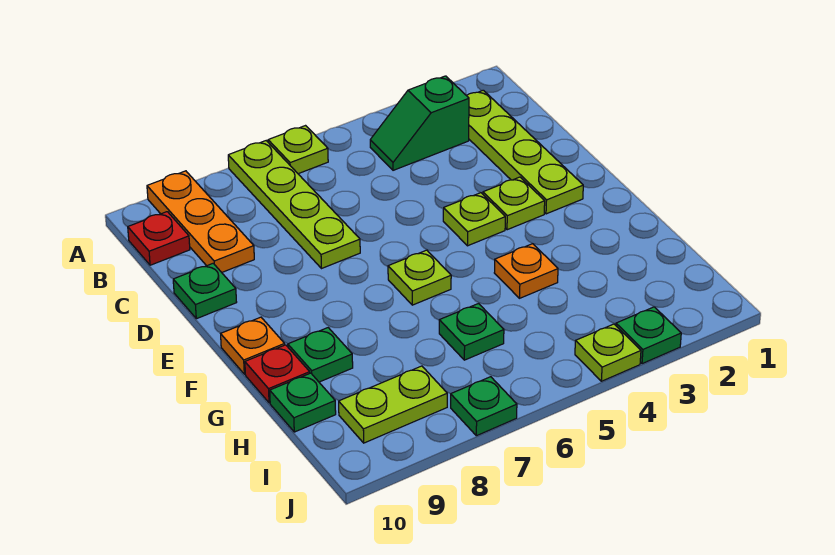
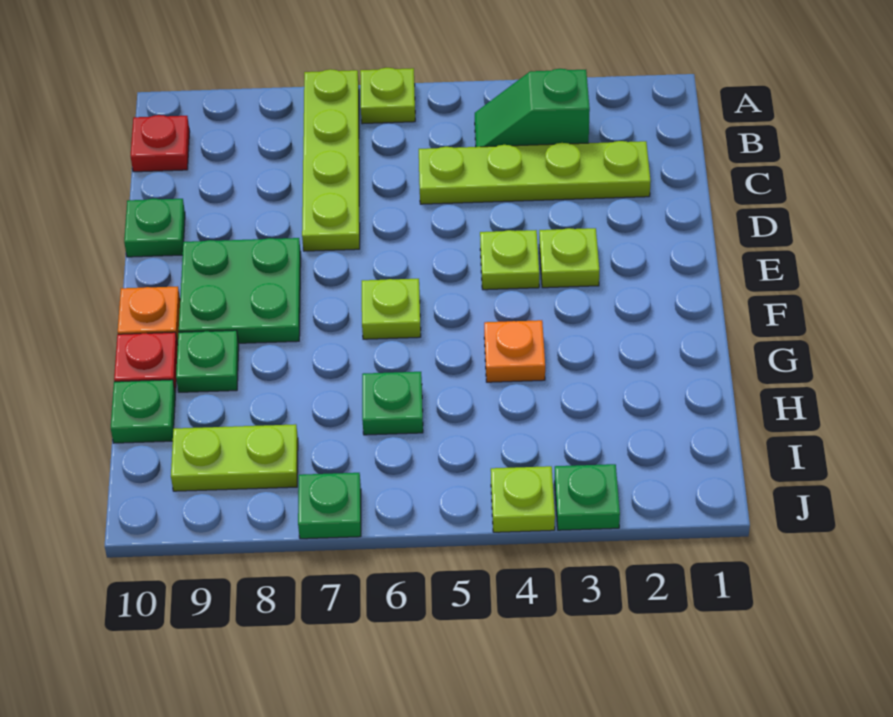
orange 1x3 plate [147,171,254,272] -> none
lime 1x4 plate [466,90,583,214] -> lime 1x4 plate turned to [419,141,651,204]
none -> green 2x2 plate [179,238,301,343]

